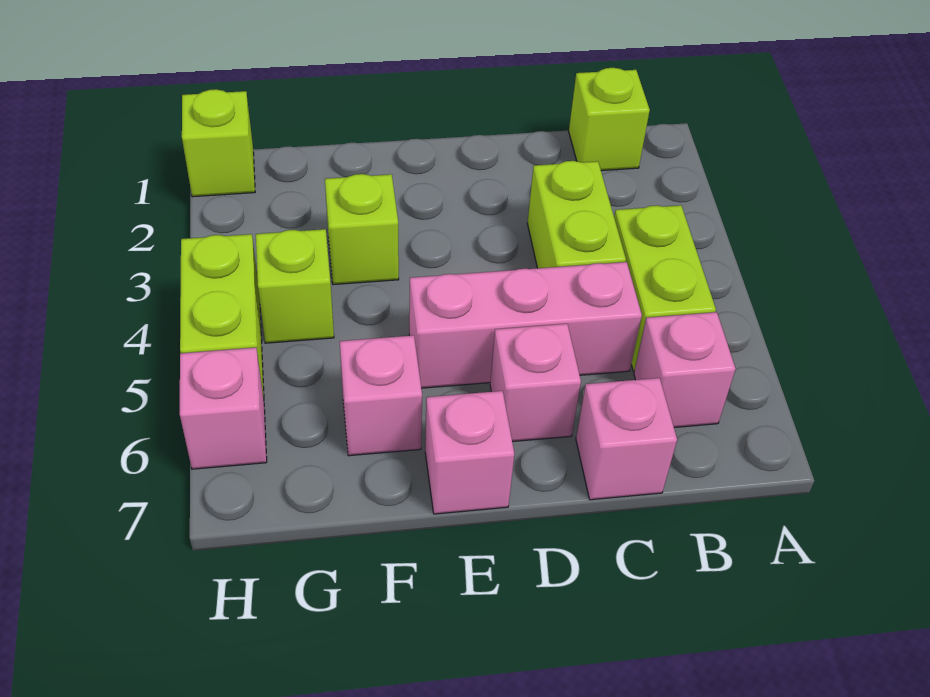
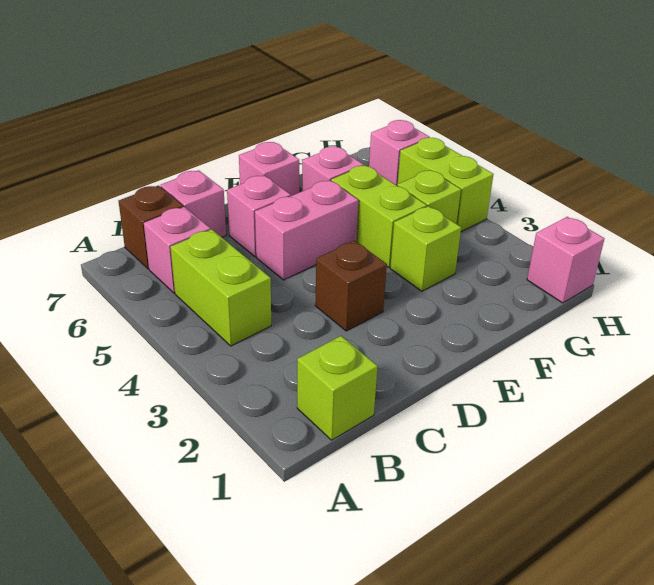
none -> brown 1x1 brick [119,185,183,269]
lime 1x2 brick [527,161,626,268] -> lime 1x2 brick moved to [331,166,427,267]
pink 1x3 brick [409,262,642,388] -> pink 1x2 brick [255,180,358,280]
none -> brown 1x1 brick [315,241,387,331]
lime 1x1 brick [182,89,255,197] -> pink 1x1 brick [527,217,604,303]

